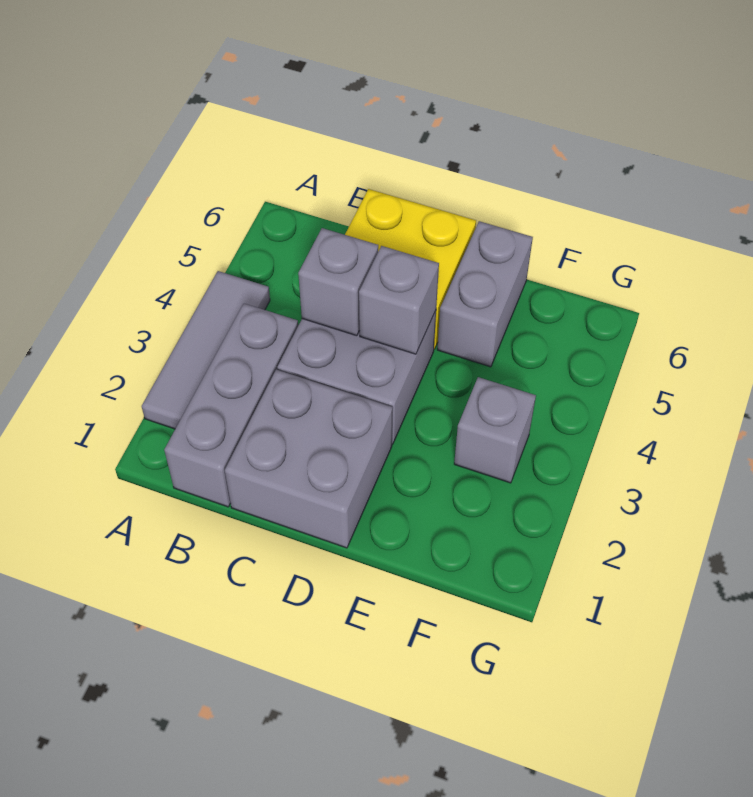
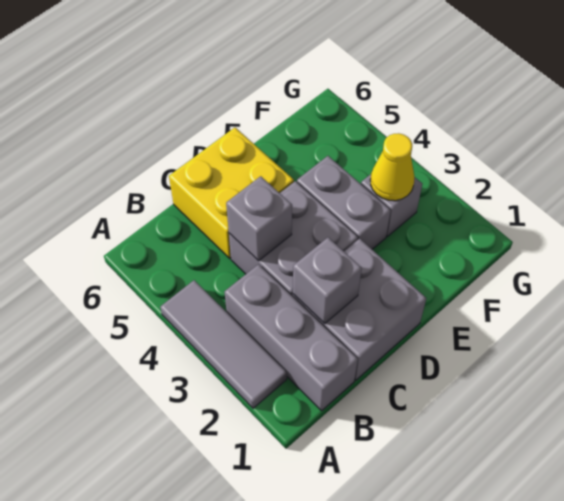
grey 1x1 brick [359,246,439,354] -> grey 1x1 brick moved to [293,238,362,324]
grey 1x2 brick [437,221,533,367] -> grey 1x2 brick moved to [297,156,391,249]
none -> yellow 1x1 cone [370,133,414,201]

